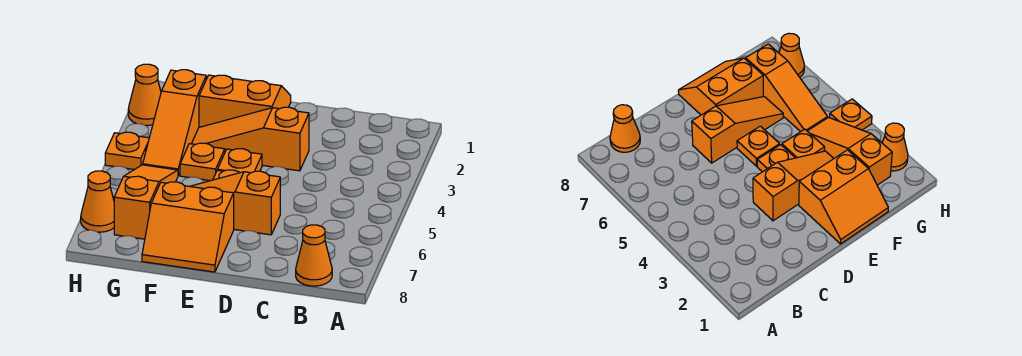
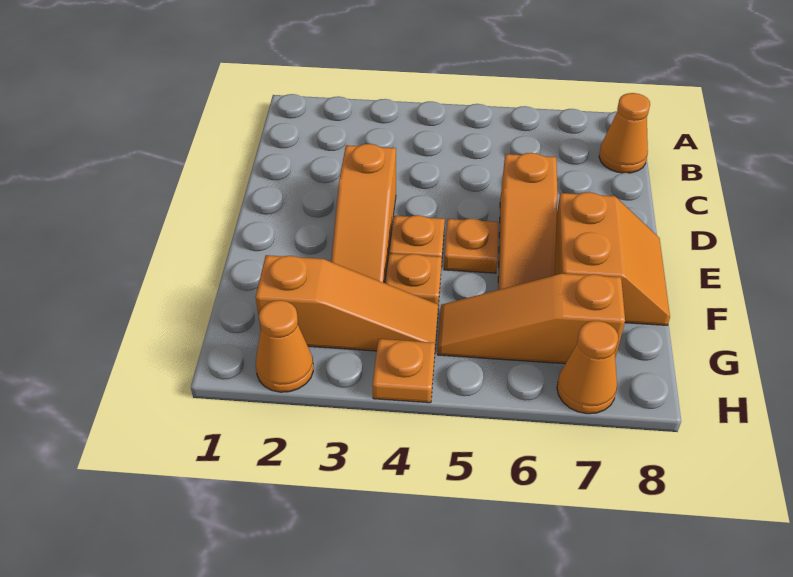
orange 2x2 slope [199,75,291,127] -> none

